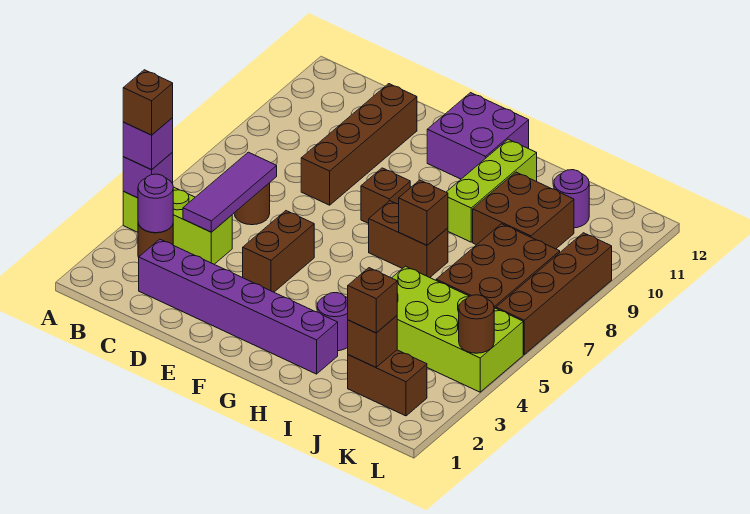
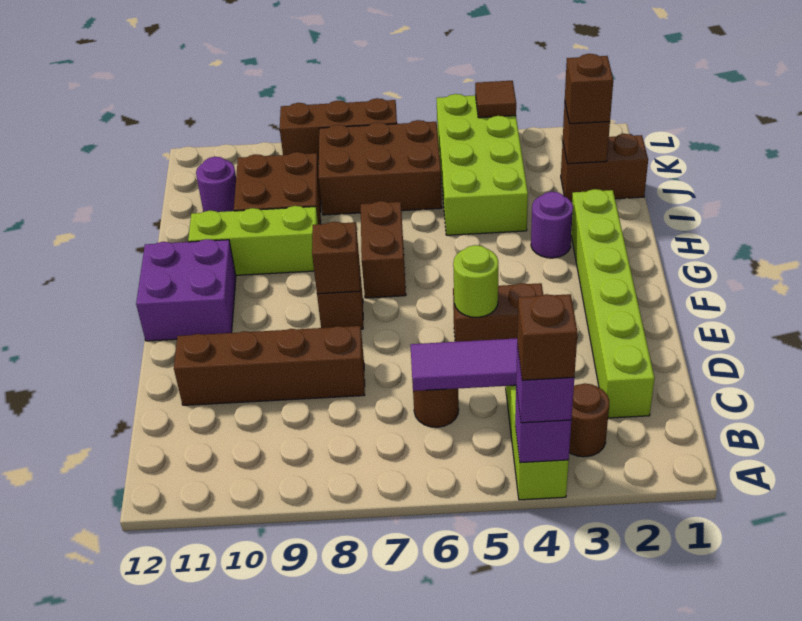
purple 1x1 round brick [138,174,173,233] -> none
purple 1x6 brick [139,239,338,374] -> lime 1x6 brick [571,189,655,418]
none -> lime 1x1 round brick [453,245,498,317]
brown 1x1 brick [399,180,448,245] -> brown 1x1 brick moved to [312,222,360,294]
brown 1x2 brick [348,350,427,416] -> brown 1x2 brick turned to [561,134,648,201]
brown 1x1 round brick [459,295,494,353] -> brown 1x1 tile [475,81,516,118]
brown 1x4 brick [496,233,612,354] -> brown 1x3 brick [280,98,397,164]

